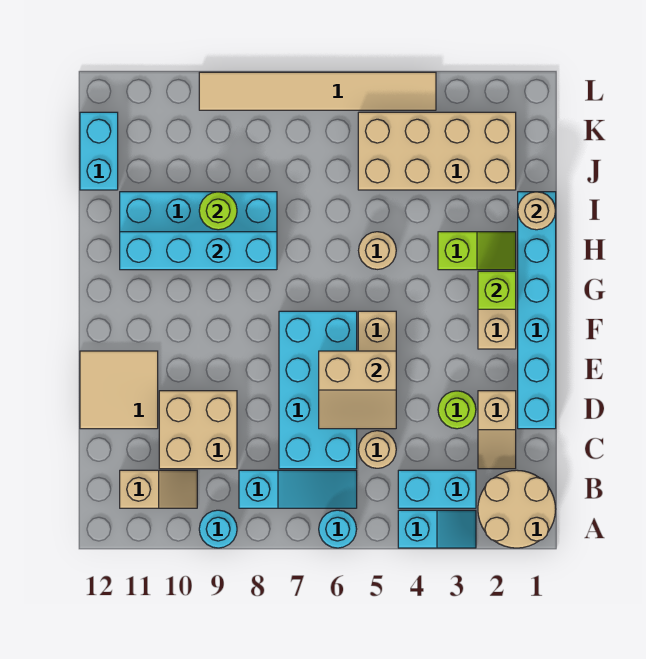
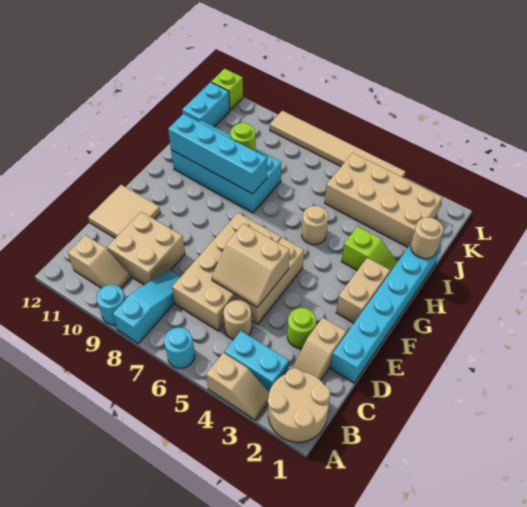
cyan 1x2 slope [398,510,476,548] -> tan 1x2 slope [206,353,269,420]
cyan 1x3 slope [239,470,357,508] -> cyan 1x3 slope turned to [113,270,181,344]
cyan 2x4 brick [279,311,357,469] -> tan 2x4 brick [172,213,281,331]
lime 1x1 brick [478,271,516,309] -> lime 1x1 brick moved to [211,69,243,110]

